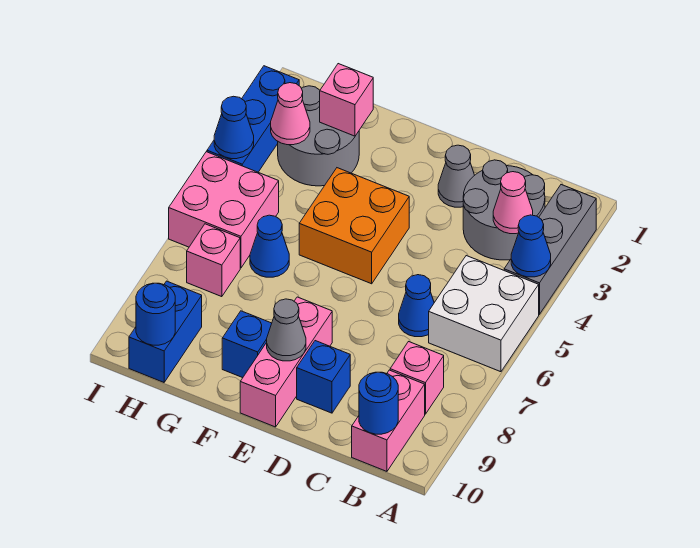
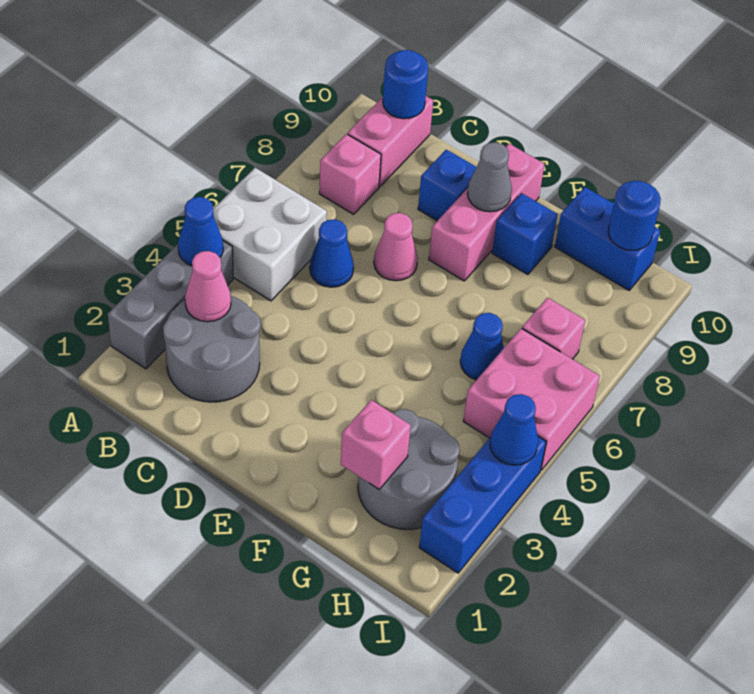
grey 1x1 cone [438,145,475,207] -> none
orange 2x2 brick [299,168,409,284] -> none
pink 1x1 cone [271,83,310,145] -> pink 1x1 cone moved to [374,213,418,281]
blue 1x2 brick [129,281,202,382] -> blue 1x2 brick turned to [555,187,660,290]

